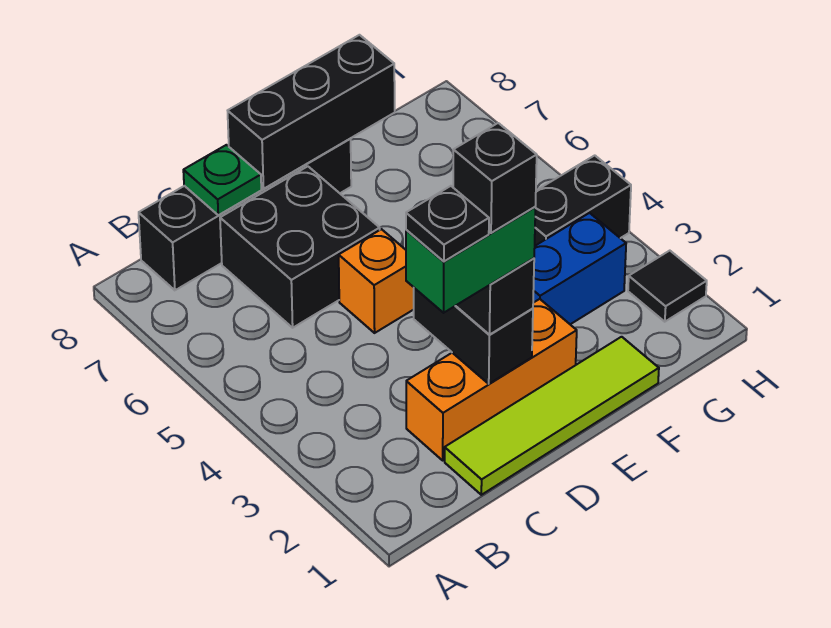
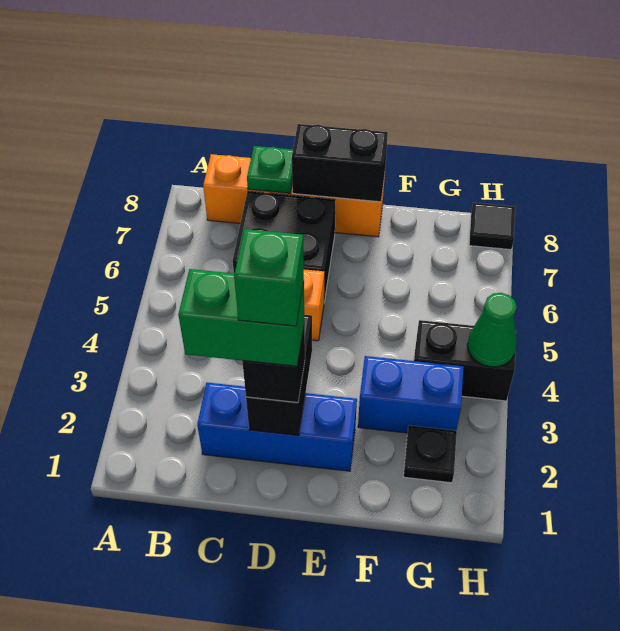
black 1x4 brick [139,139,351,290] -> orange 1x4 brick [203,154,385,237]
lime 1x4 tile [445,337,659,495] -> none
orange 1x3 brick [406,299,577,460] -> blue 1x3 brick [197,383,357,471]
black 1x1 plate [406,186,489,261] -> black 1x1 plate moved to [404,425,457,483]
black 1x1 brick [453,123,537,233] -> green 1x1 brick [234,229,304,326]
black 1x3 brick [228,35,395,189] -> black 1x2 brick [292,124,388,202]
black 1x1 tile [628,251,707,322] -> black 1x1 tile moved to [469,203,515,250]
none -> green 1x1 cone [467,293,517,367]

